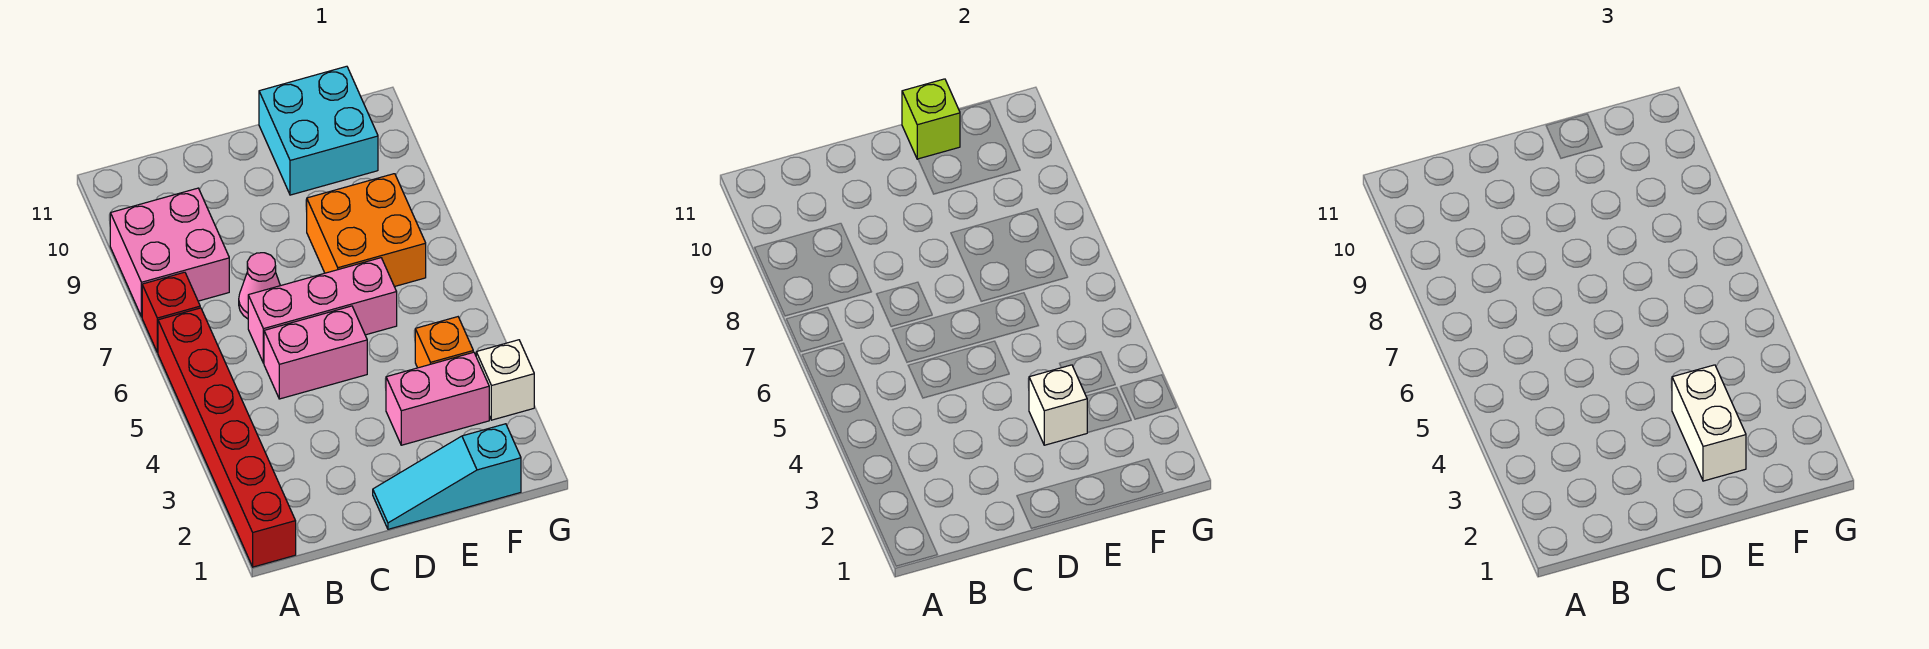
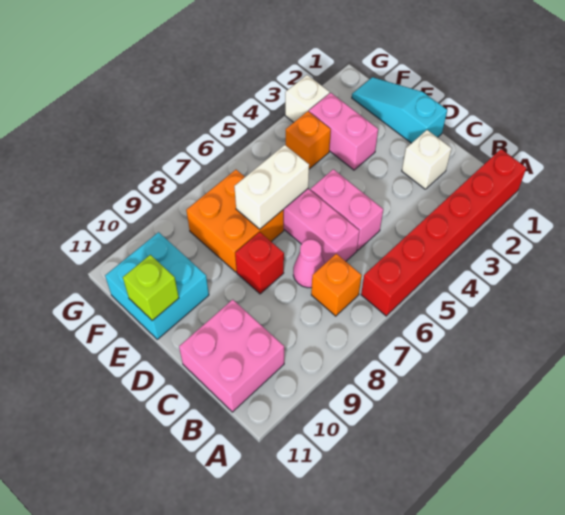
red 1x1 brick [142,272,200,353] -> red 1x1 brick moved to [235,232,284,294]
pink 2x2 brick [110,188,229,317] -> pink 2x2 brick moved to [179,300,284,412]
none -> orange 1x1 brick [311,254,362,316]
cyan 1x3 slope [373,424,521,529] -> cyan 1x3 slope turned to [352,77,447,143]
white 1x2 brick [1672,365,1746,481] -> white 1x2 brick moved to [234,145,309,229]
white 1x1 brick [1029,365,1088,445] -> white 1x1 brick moved to [402,130,452,189]

